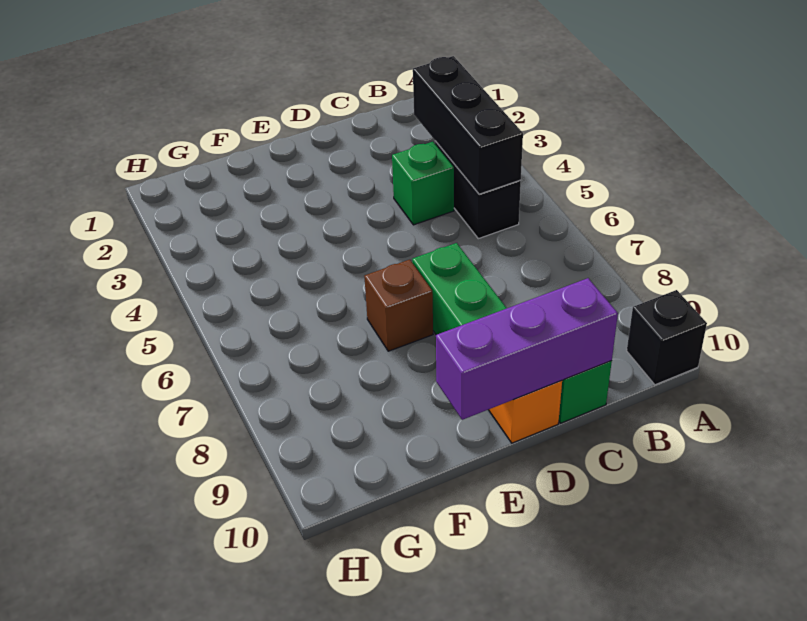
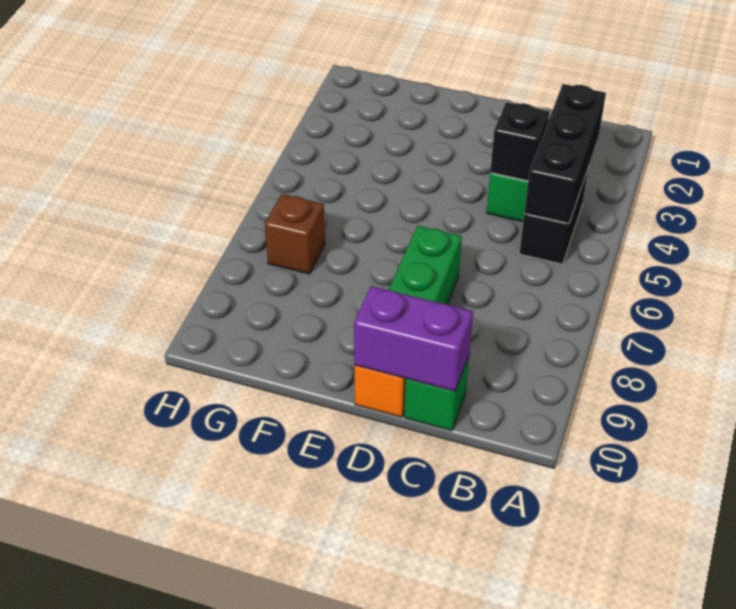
black 1x1 brick [627,290,707,385] -> black 1x1 brick moved to [490,102,549,181]
purple 1x3 brick [436,278,618,420] -> purple 1x2 brick [354,286,473,391]
brown 1x1 brick [364,260,433,351] -> brown 1x1 brick moved to [265,194,325,274]

